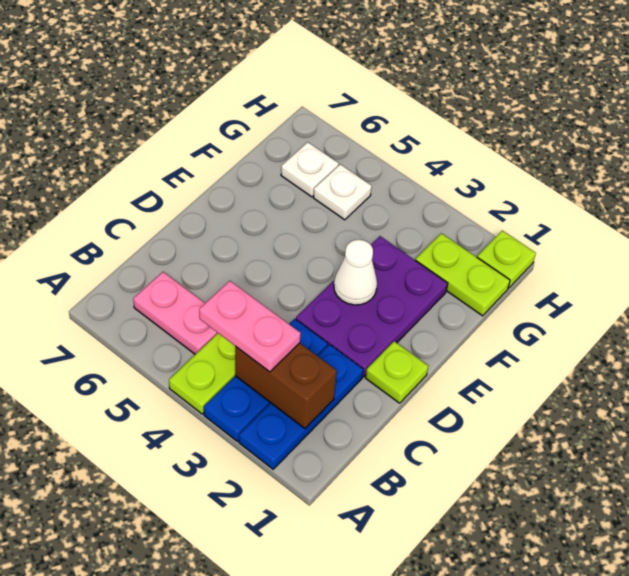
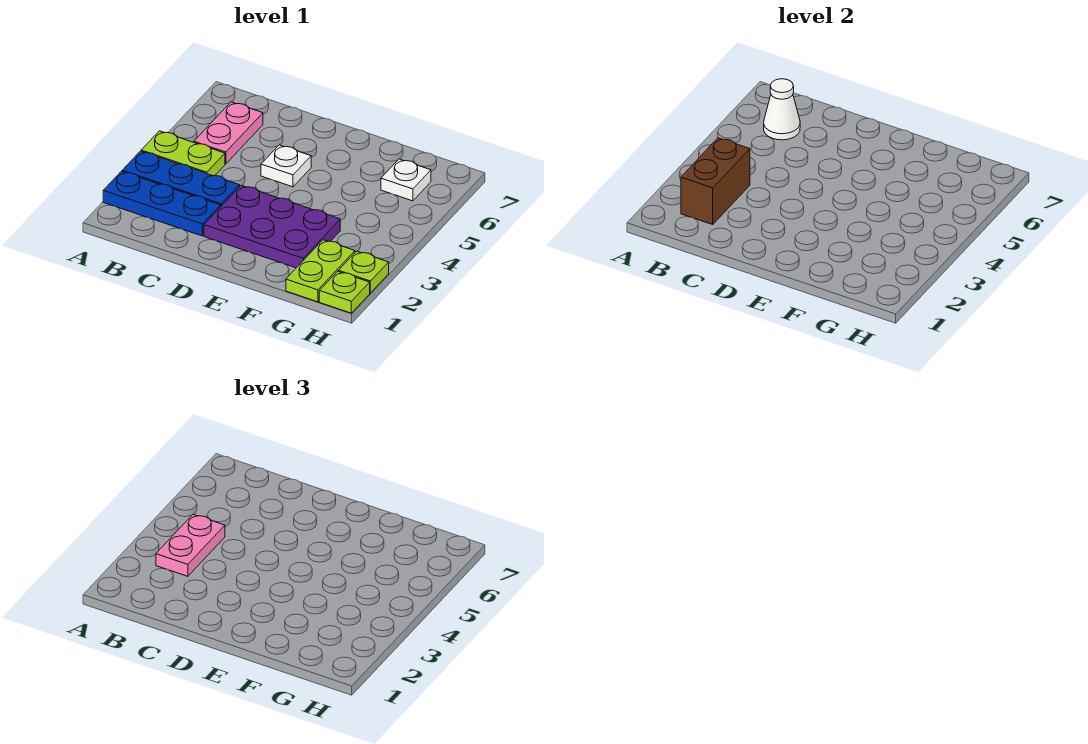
lime 1x1 plate [366,341,428,403] -> lime 1x1 plate moved to [338,251,389,293]
white 1x1 cone [334,240,377,305] -> white 1x1 cone moved to [764,79,800,140]
white 1x1 plate [314,164,372,220] -> white 1x1 plate moved to [261,145,311,187]

